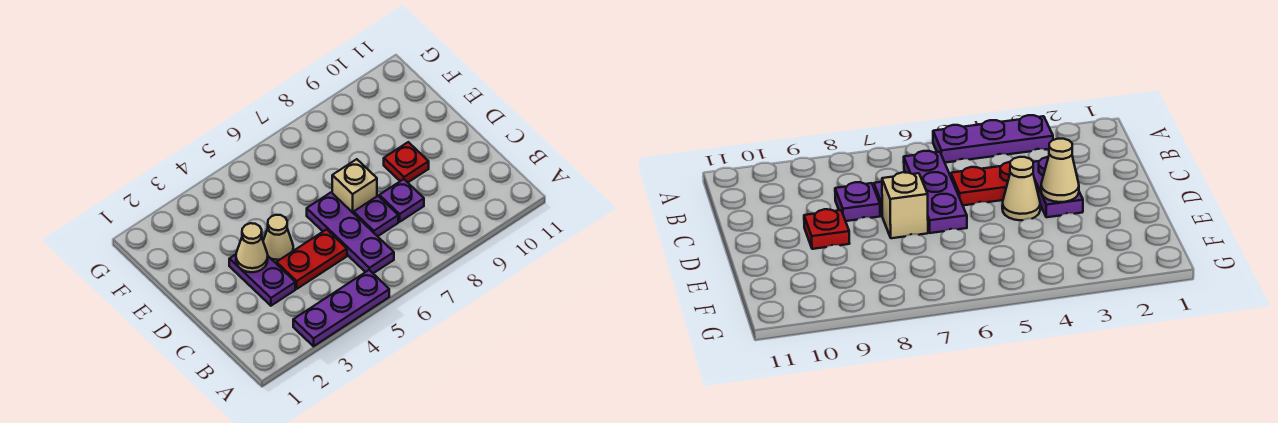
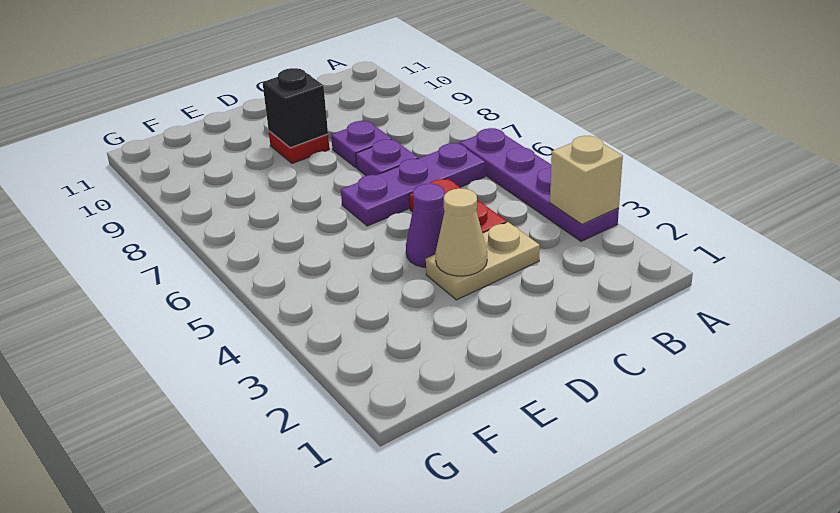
purple 1x3 plate [293,270,389,346] -> purple 1x4 plate [460,128,619,241]
purple 1x2 plate [229,254,295,306] -> tan 1x2 plate [426,222,540,300]
tan 1x1 cone [263,215,293,263] -> purple 1x1 cone [406,184,445,267]
tan 1x1 brick [332,159,377,213] -> tan 1x1 brick moved to [550,136,623,224]
none -> black 1x1 brick [262,68,328,148]

